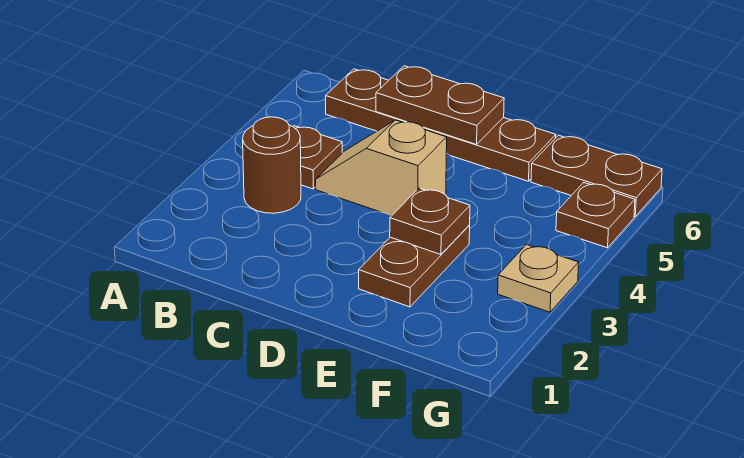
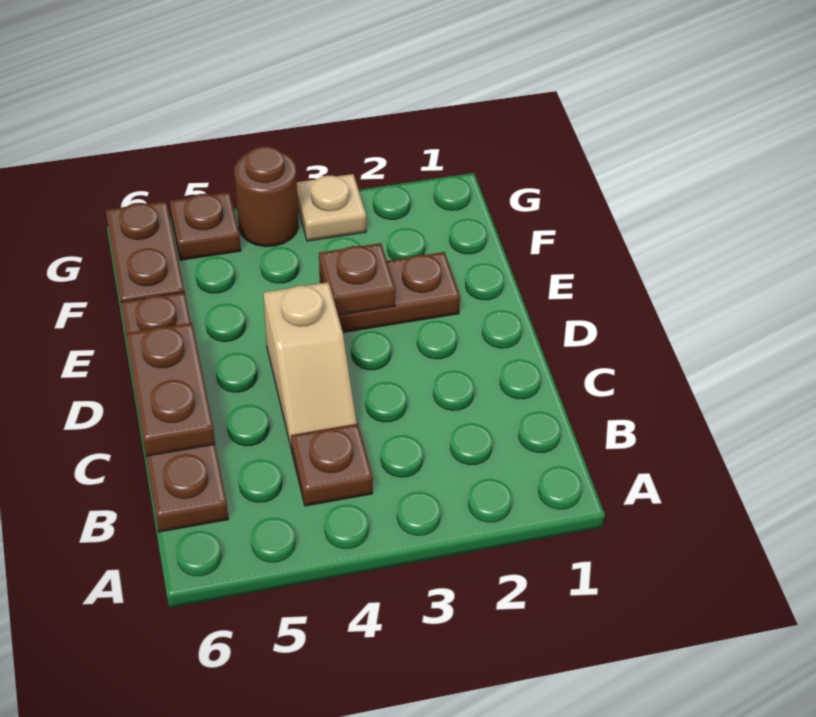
brown 1x1 round brick [243,117,301,213] -> brown 1x1 round brick moved to [234,146,299,247]

